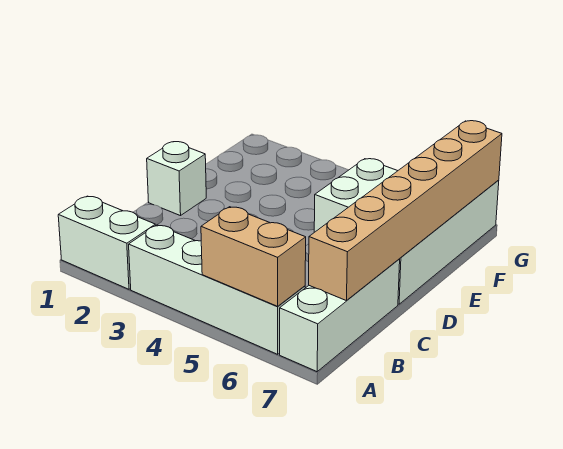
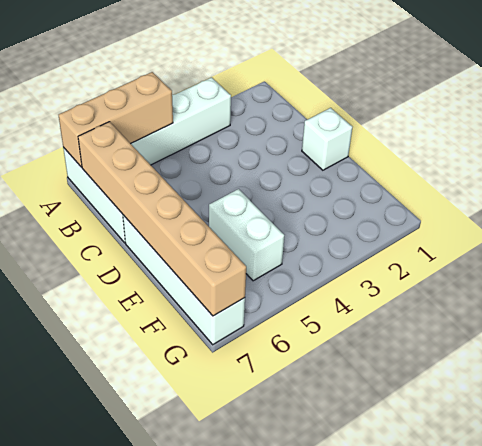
white 1x2 brick [58,196,155,289] -> none
tan 1x2 brick [201,207,306,306] -> tan 1x3 brick [59,72,173,167]

